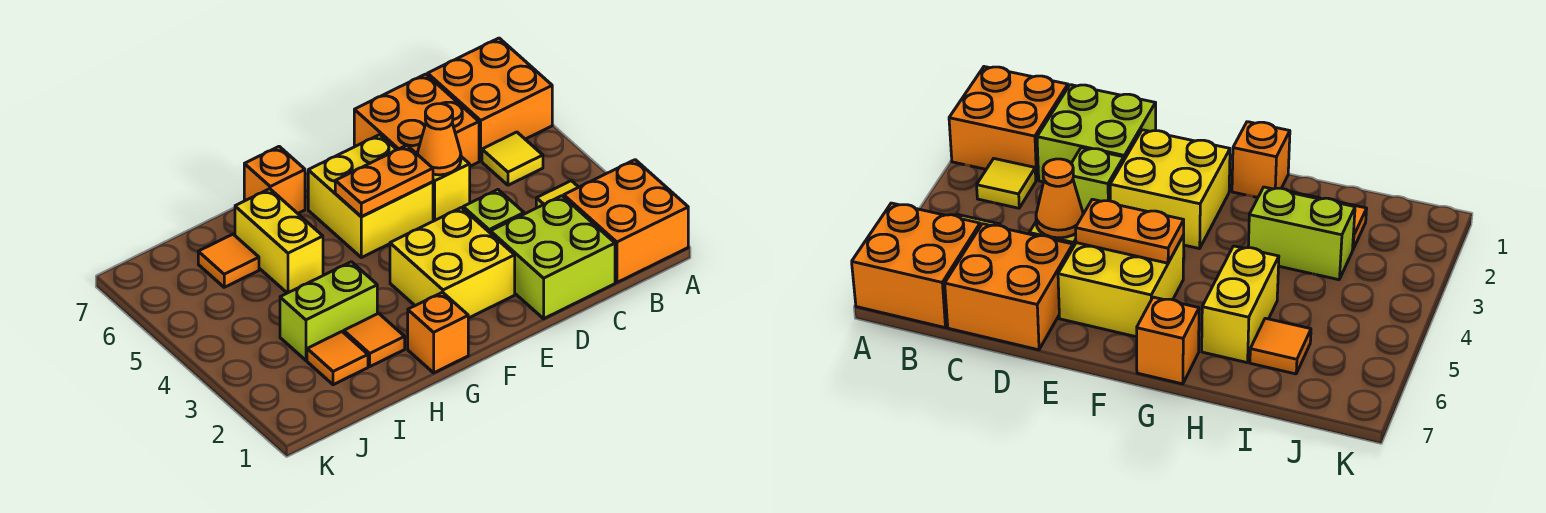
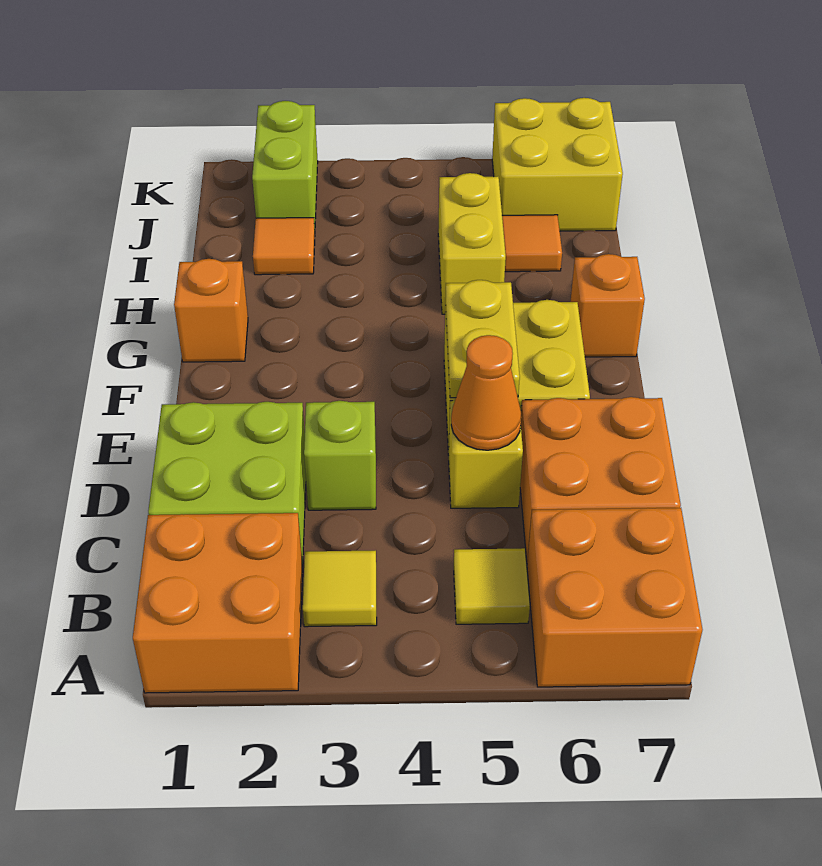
yellow 2x2 brick [390,208,515,318] -> yellow 2x2 brick moved to [492,98,623,231]
orange 1x2 plate [335,145,433,217] -> yellow 1x2 plate [445,280,520,398]
orange 1x1 tile [344,313,405,366] -> none
lime 1x2 brick [280,262,377,360] -> lime 1x2 brick moved to [252,101,318,229]
yellow 1x2 brick [235,189,323,293] -> yellow 1x2 brick turned to [438,173,506,314]

